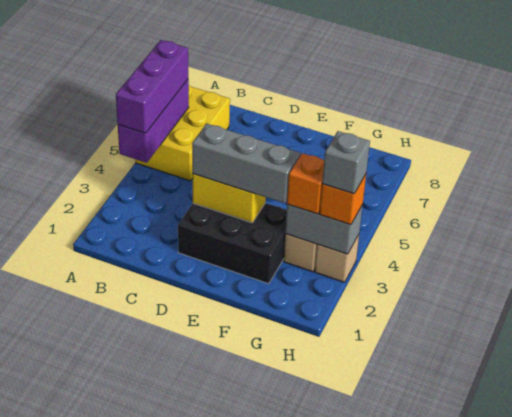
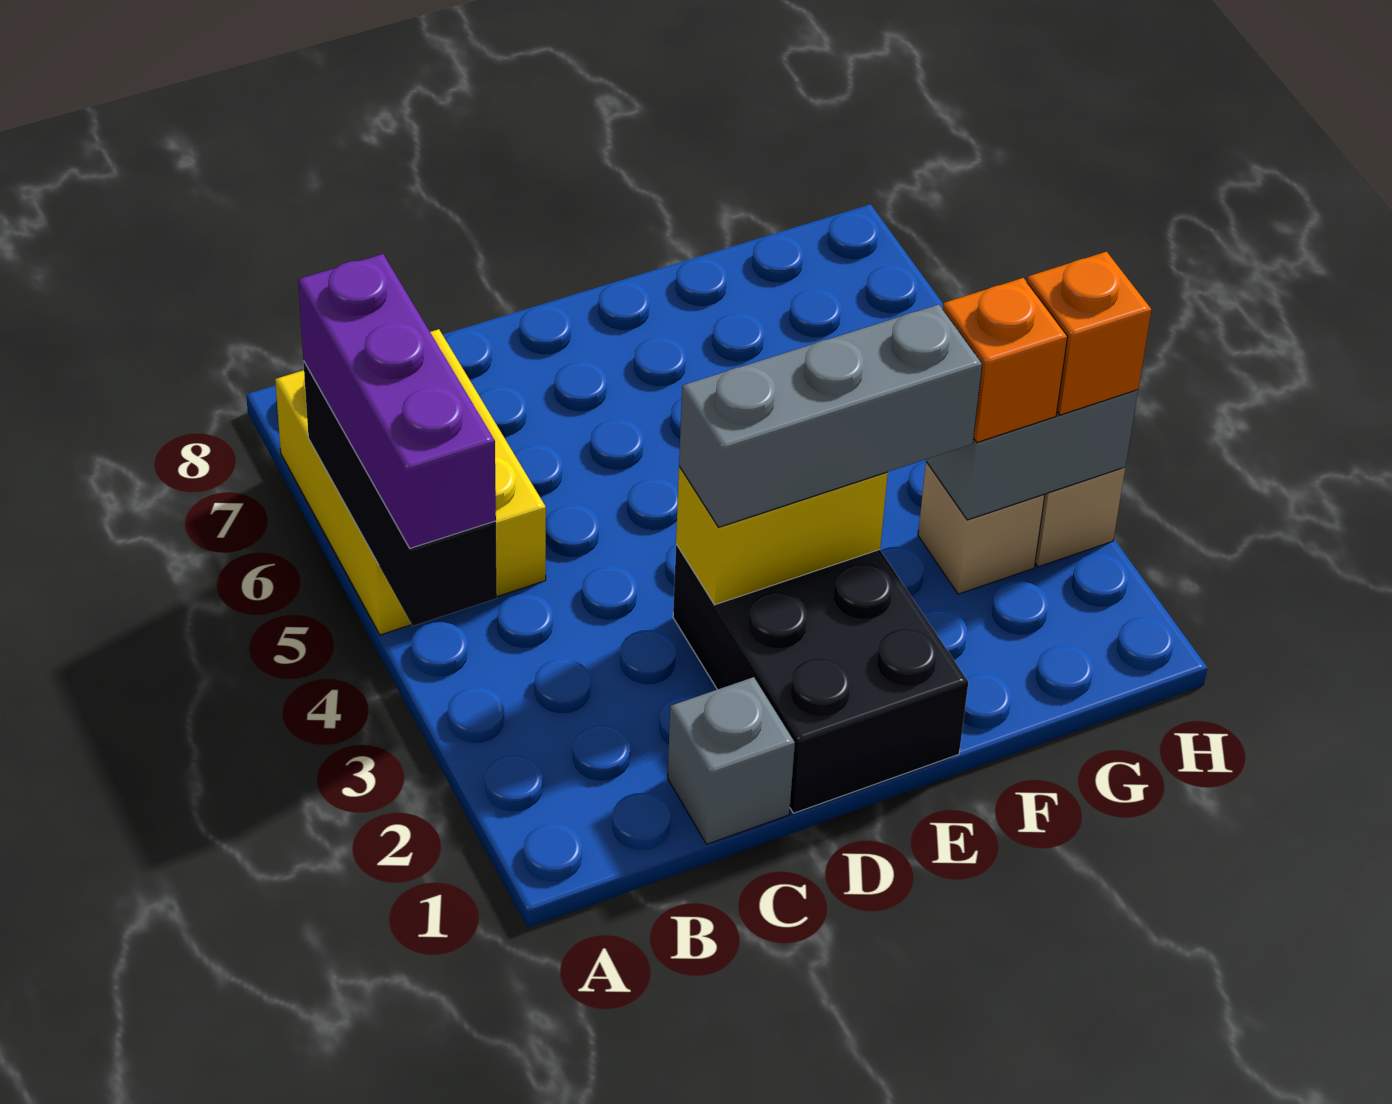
purple 1x3 brick [118,79,189,163] -> black 1x3 brick [303,361,497,626]
black 2x3 brick [178,203,287,284] -> black 2x3 brick turned to [673,544,968,813]
grey 1x1 brick [322,131,370,194] -> grey 1x1 brick moved to [668,677,795,844]

